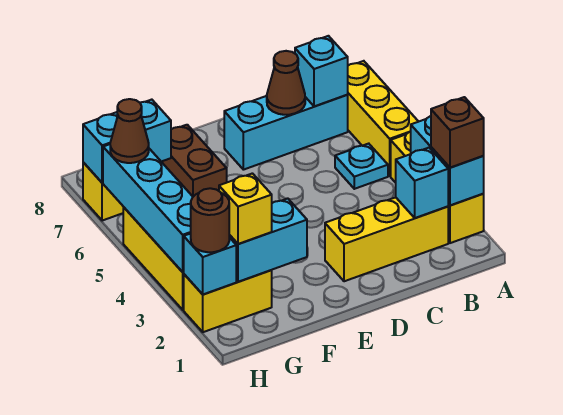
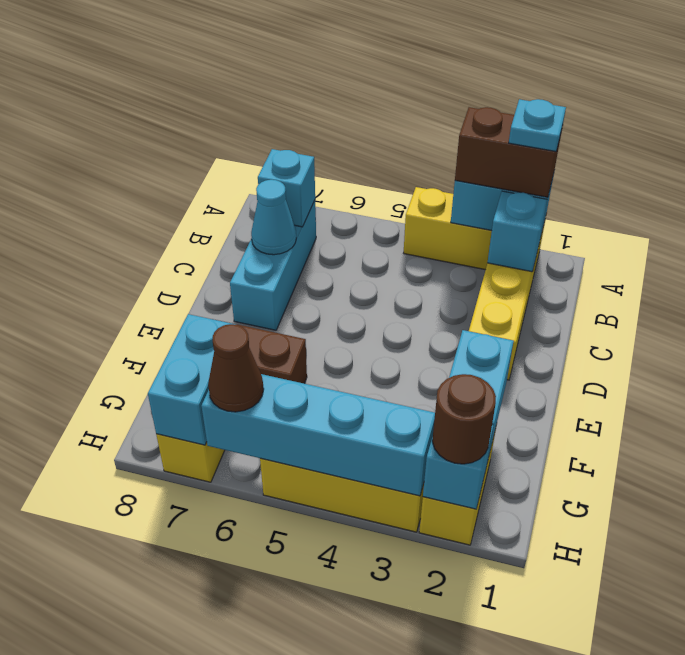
brown 1x1 brick [431,97,484,168] -> brown 1x2 brick [455,107,562,197]
yellow 1x3 brick [348,61,419,176] -> none
cyan 1x1 plate [335,144,388,189] -> cyan 1x1 plate moved to [509,99,566,151]
brown 1x1 cone [267,51,305,115] -> cyan 1x1 cone [251,180,296,255]
yellow 1x1 brick [219,173,272,244] -> none

